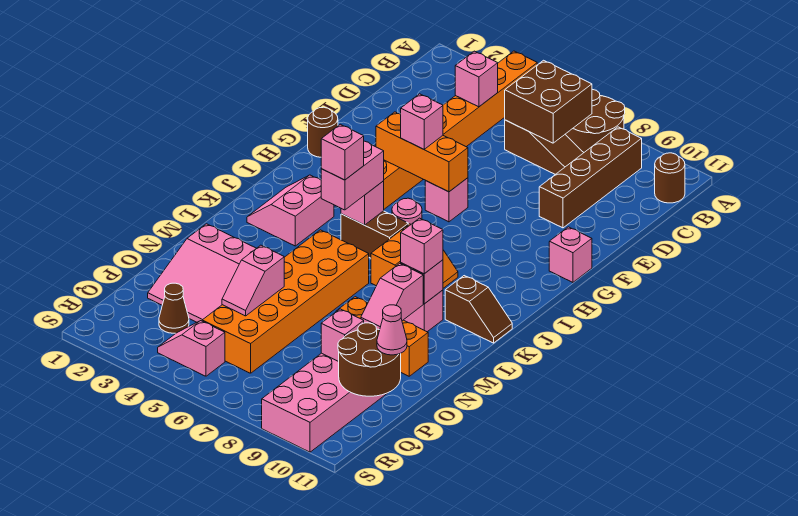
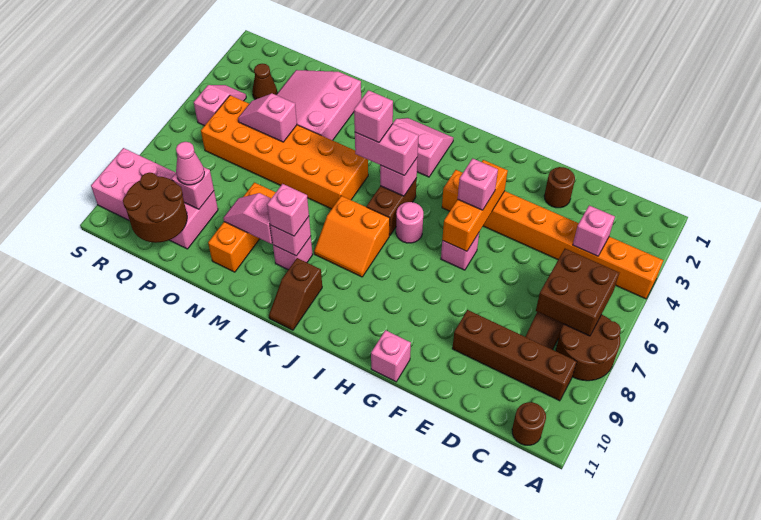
brown 1x1 round brick [308,107,338,157] -> brown 1x1 round brick moved to [544,167,575,208]
pink 1x1 cone [377,305,407,355] -> pink 1x1 cone moved to [176,142,204,185]

